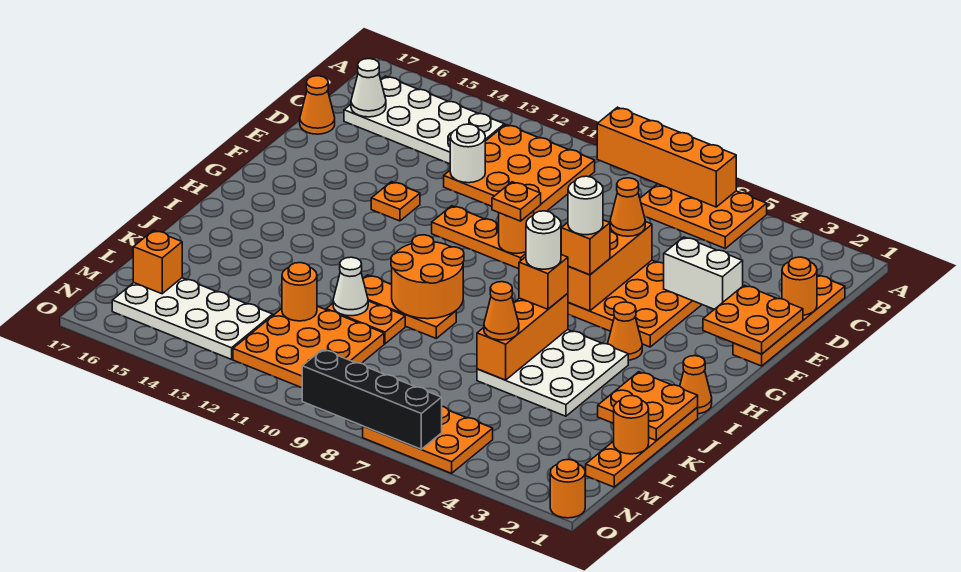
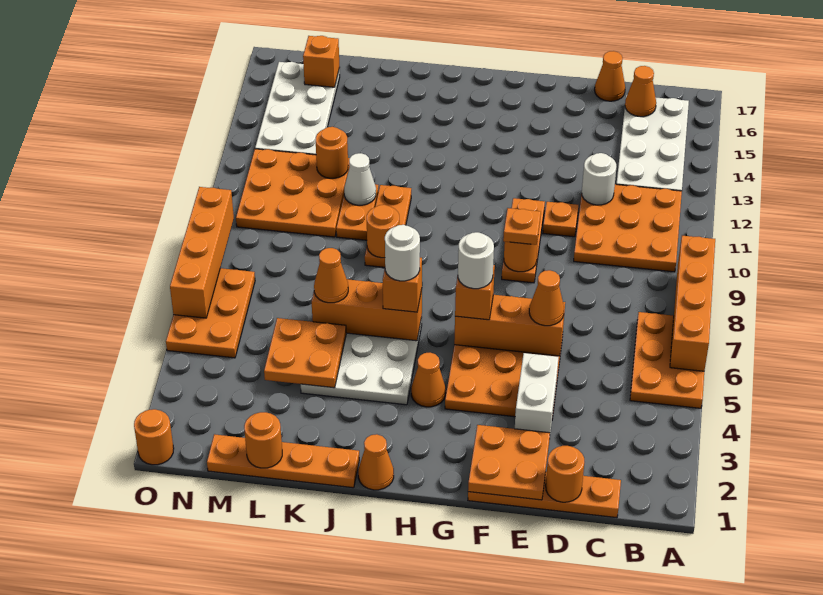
white 1x1 cone [351,59,386,117] -> orange 1x1 cone [625,66,656,117]
orange 1x1 plate [371,182,420,221] -> orange 1x1 plate moved to [543,202,578,237]
orange 2x2 round brick [391,235,464,319] -> orange 1x1 round brick [367,205,399,258]
orange 2x2 plate [598,372,698,441] -> orange 2x2 plate moved to [264,318,346,388]
black 1x4 brick [302,350,442,449] -> orange 1x4 brick [170,187,234,318]

